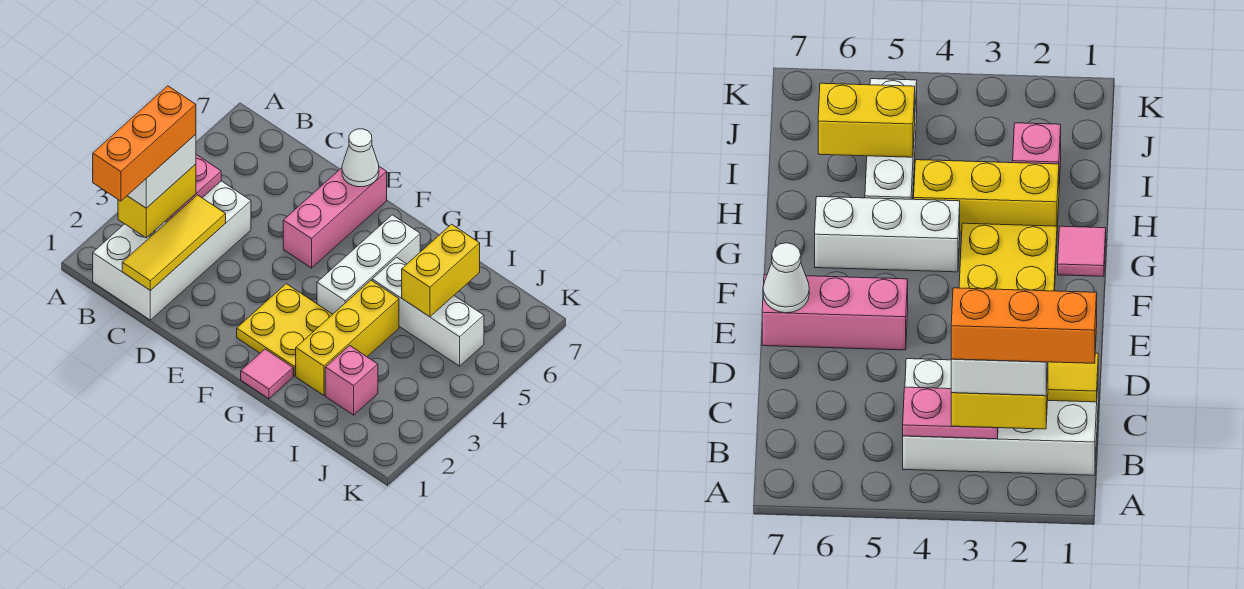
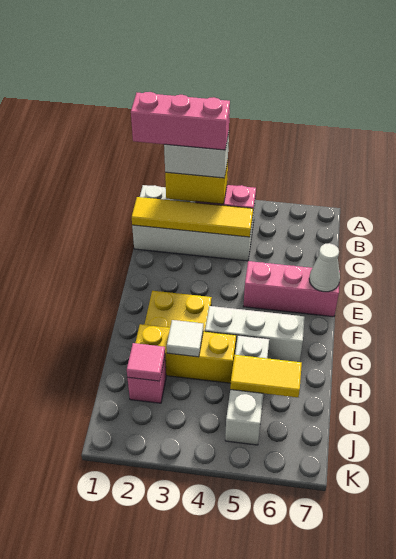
orange 1x3 brick [93,86,196,201] -> pink 1x3 brick [131,92,230,150]
yellow 1x3 tile [122,195,226,291] -> yellow 1x4 tile [132,197,253,237]
pink 1x1 tile [241,349,293,399] -> pink 1x1 tile moved to [127,343,165,381]
none -> white 1x1 tile [167,320,203,357]
yellow 1x2 brick [402,224,480,317] -> yellow 1x2 tile [230,355,302,397]

